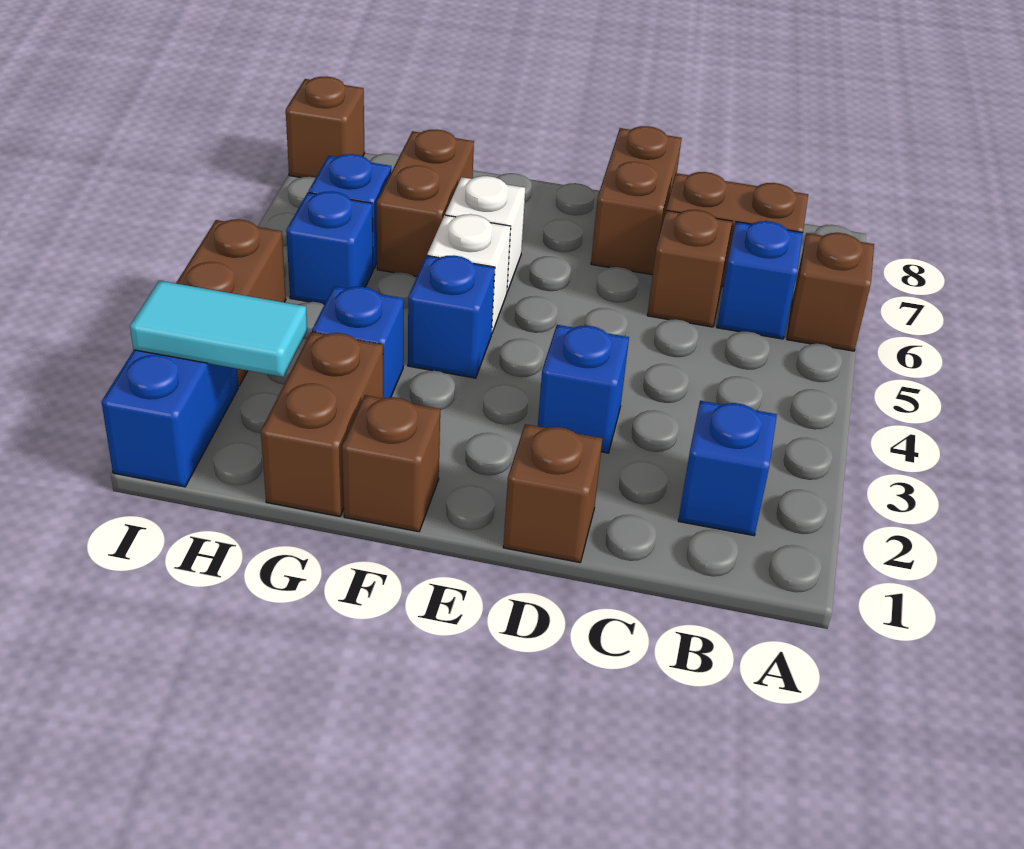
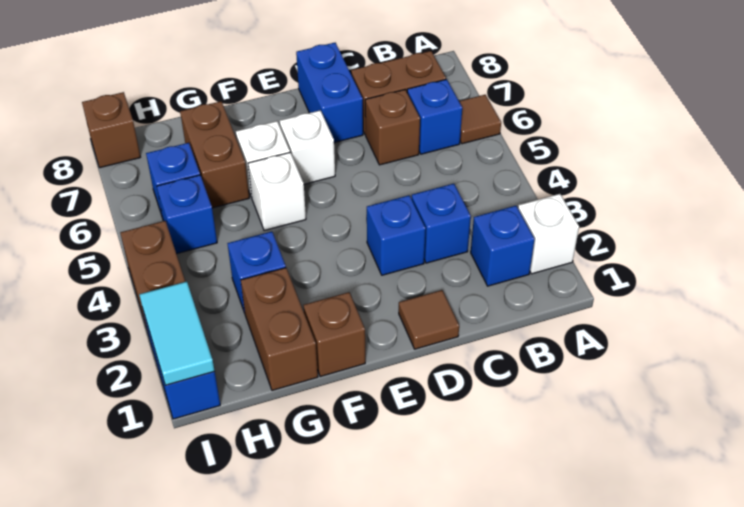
none -> white 1x1 brick [518,194,579,274]
brown 1x1 brick [787,233,874,351] -> brown 1x1 tile [459,95,501,144]
brown 1x1 brick [503,424,603,562] -> brown 1x1 tile [399,290,459,349]
brown 1x2 brick [591,126,682,275] -> blue 1x2 brick [296,43,363,143]
none -> white 1x1 brick [280,110,335,184]
blue 1x1 brick [408,255,495,378] -> blue 1x1 brick moved to [412,184,471,263]
cyan 1x2 tile [130,281,307,377] -> cyan 1x2 tile turned to [139,282,214,385]

